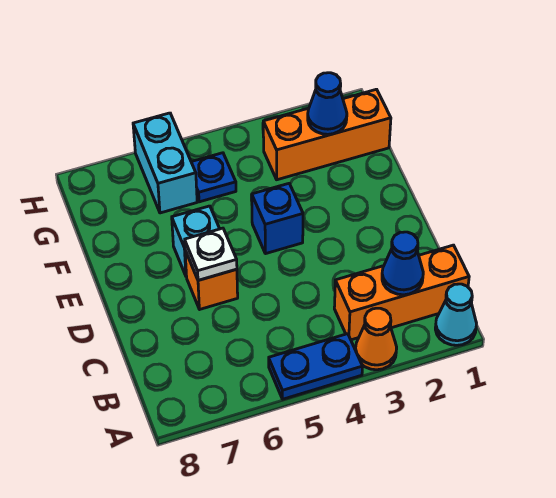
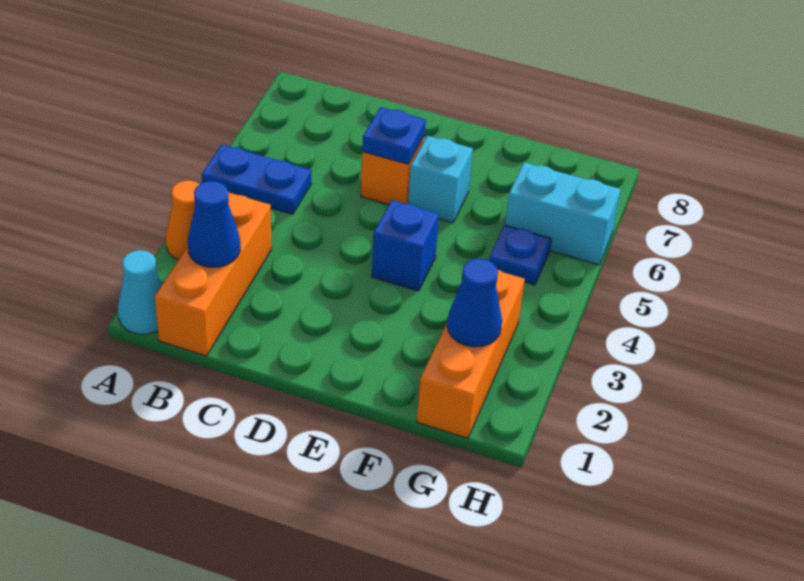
blue 1x2 plate [269,334,363,399] -> blue 1x2 plate turned to [202,145,311,214]
white 1x1 plate [185,228,237,280] -> blue 1x1 plate [362,107,426,164]

